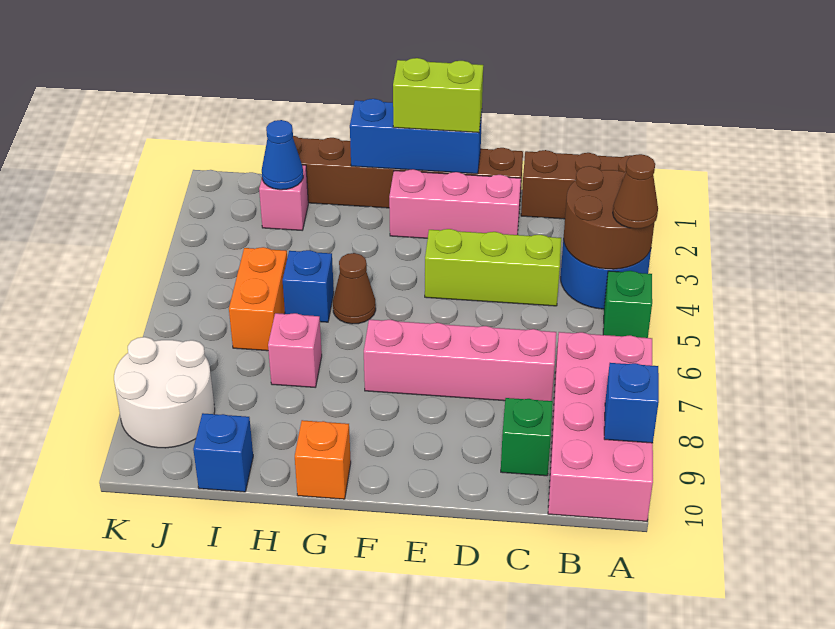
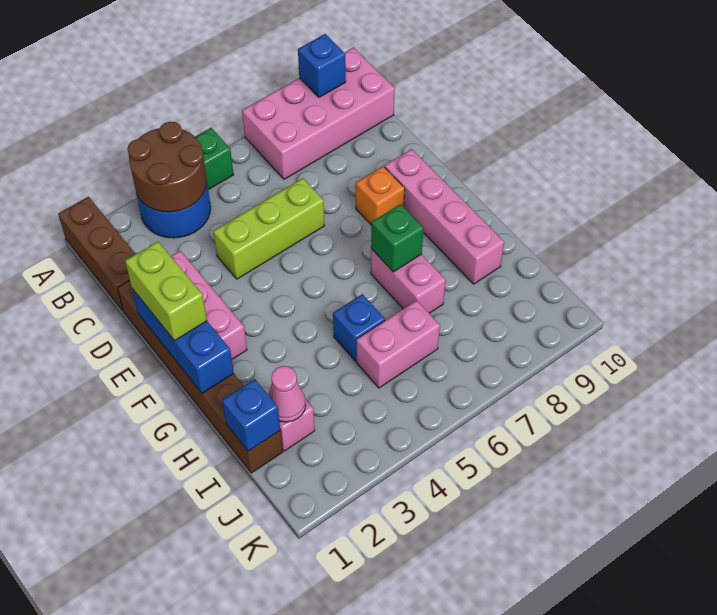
brown 1x1 cone [613,154,658,229] -> none
lime 1x3 brick [425,229,561,306] -> lime 1x3 brick turned to [213,178,325,279]
pink 1x4 brick [364,320,556,401] -> pink 1x4 brick moved to [385,149,504,284]
green 1x1 brick [501,398,553,476] -> green 1x1 brick moved to [371,204,423,272]
brown 1x1 cone [333,253,376,324] -> none
orange 1x1 brick [295,420,351,499] -> orange 1x1 brick moved to [356,166,405,224]
pink 1x1 brick [268,313,322,387] -> pink 1x2 brick [371,249,446,313]
blue 1x1 cone [262,120,303,190] -> pink 1x1 cone [268,366,306,422]
orange 1x2 brick [229,247,287,351] -> pink 1x2 brick [357,300,440,388]
blue 1x1 brick [193,413,253,492] -> blue 1x1 brick moved to [222,379,280,451]
white 2x2 round brick [114,337,215,448] -> none

